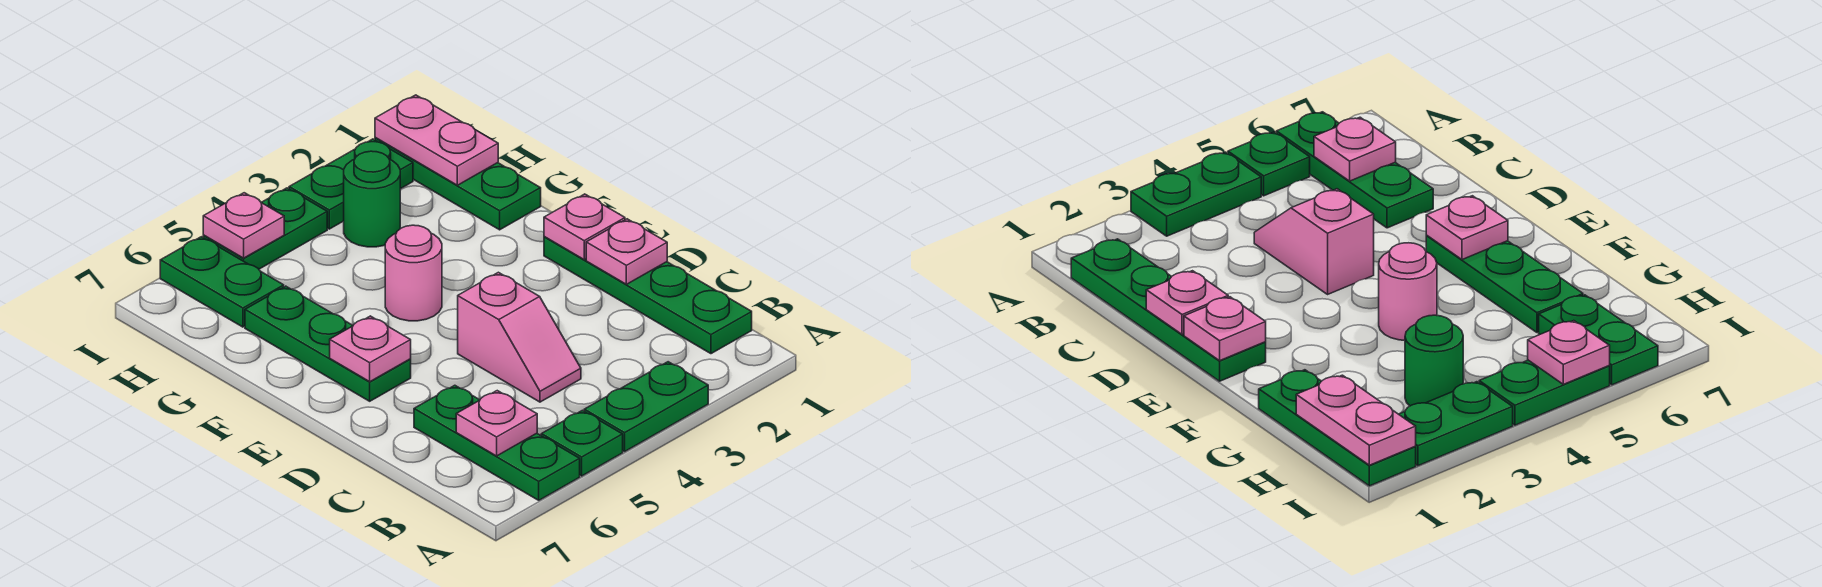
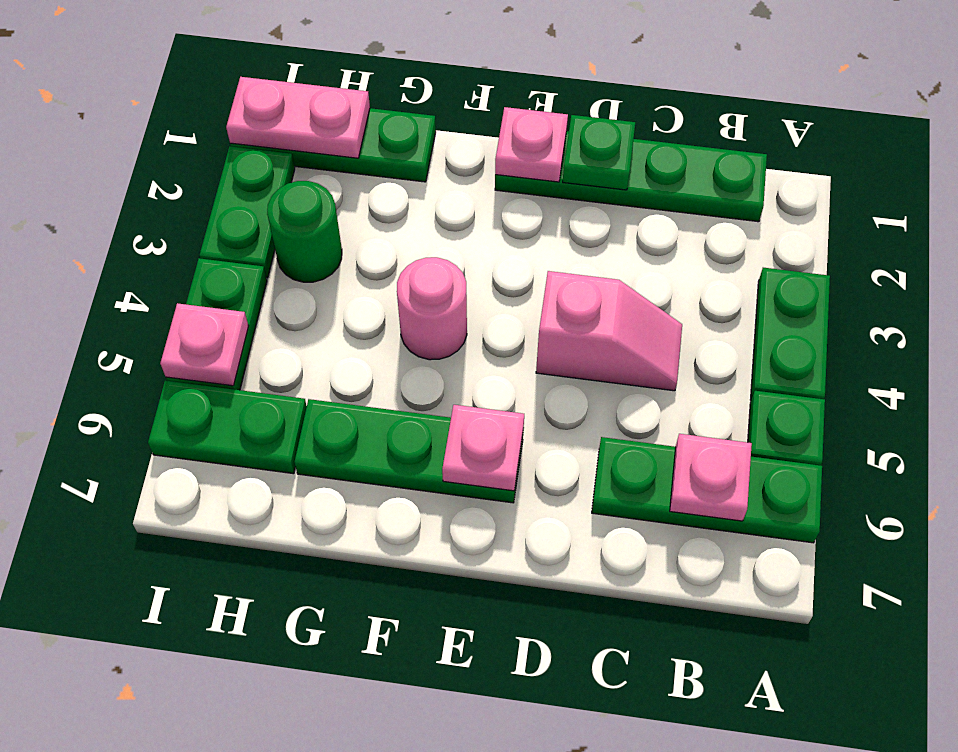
pink 1x1 plate [586,219,667,284] -> green 1x1 plate [563,115,635,190]

